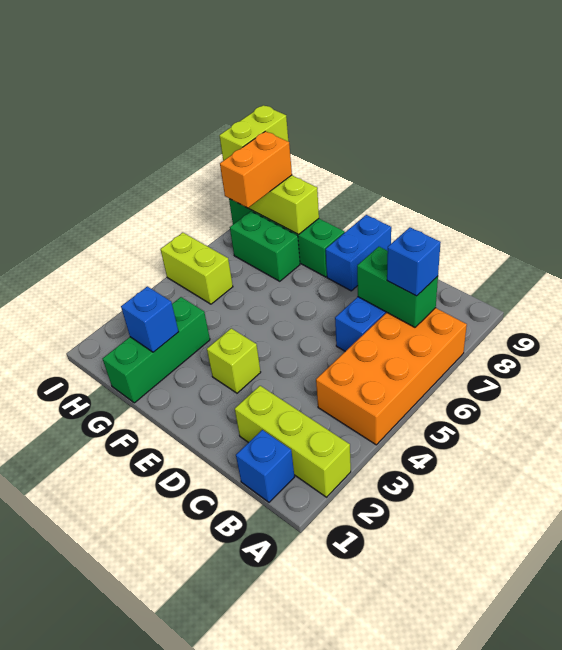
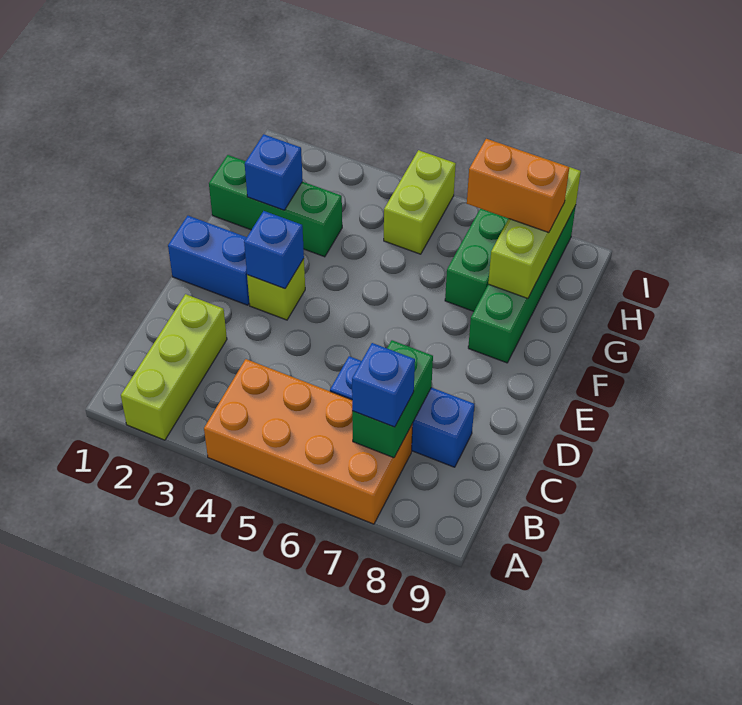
blue 1x1 brick [236,430,294,502] -> blue 1x1 brick moved to [244,211,304,289]
blue 1x2 brick [326,215,391,291] -> blue 1x2 brick moved to [168,216,249,305]
lime 1x2 brick [219,105,288,161] -> none

